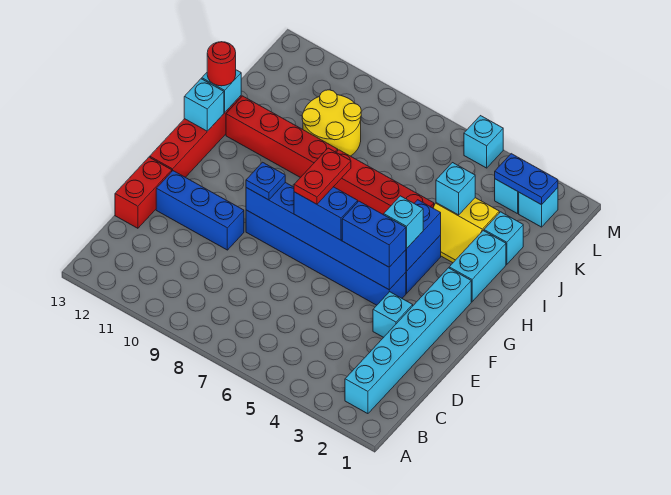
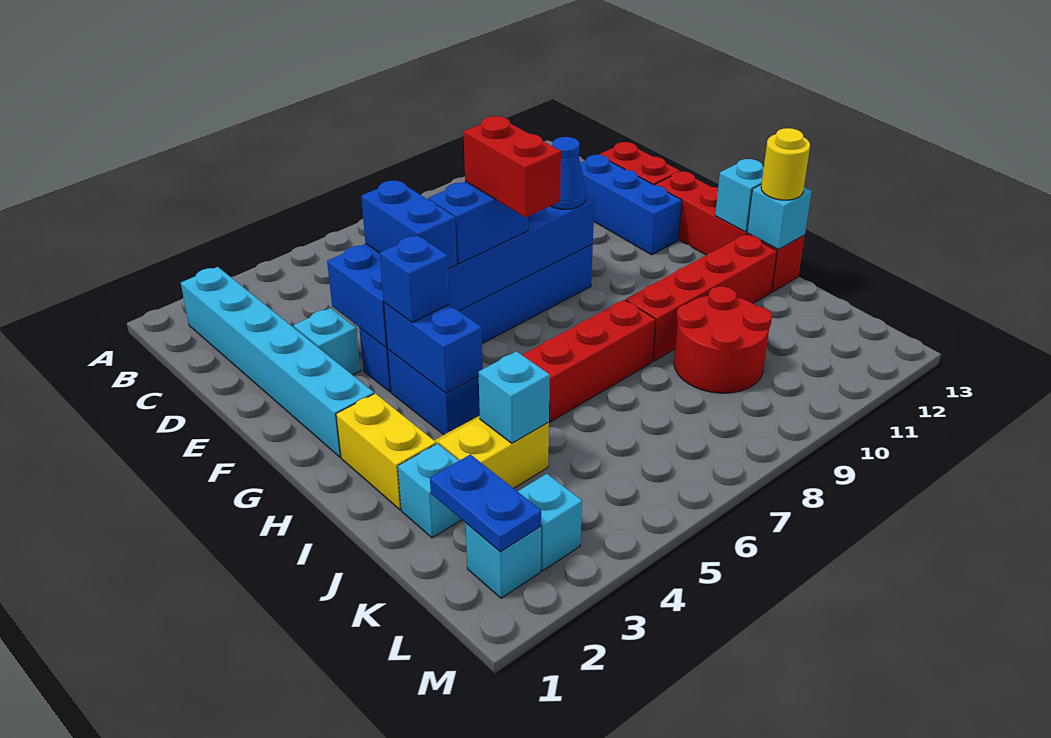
blue 1x3 brick [156,171,244,250] -> blue 1x3 brick turned to [580,155,682,255]
blue 1x6 brick [246,183,406,290] -> blue 2x6 brick [327,195,594,347]
blue 1x2 brick [342,201,406,267] -> blue 1x2 brick turned to [361,180,457,269]
red 1x2 plate [294,148,351,204] -> red 1x2 brick [464,116,561,217]
blue 1x1 plate [246,162,285,200] -> blue 1x1 cone [551,137,586,209]
cyan 1x1 brick [384,196,423,249] -> blue 1x1 brick [380,235,450,322]
cyan 1x2 brick [449,231,506,302] -> yellow 1x2 brick [336,393,436,510]
red 1x1 round brick [207,42,236,86] -> yellow 1x1 round brick [761,128,810,200]
yellow 2x2 round brick [302,90,361,156] -> red 2x2 round brick [674,286,772,393]
blue 1x2 plate [495,154,558,205] -> blue 1x2 plate turned to [430,454,541,552]
cyan 1x1 brick [464,116,503,168] -> none

